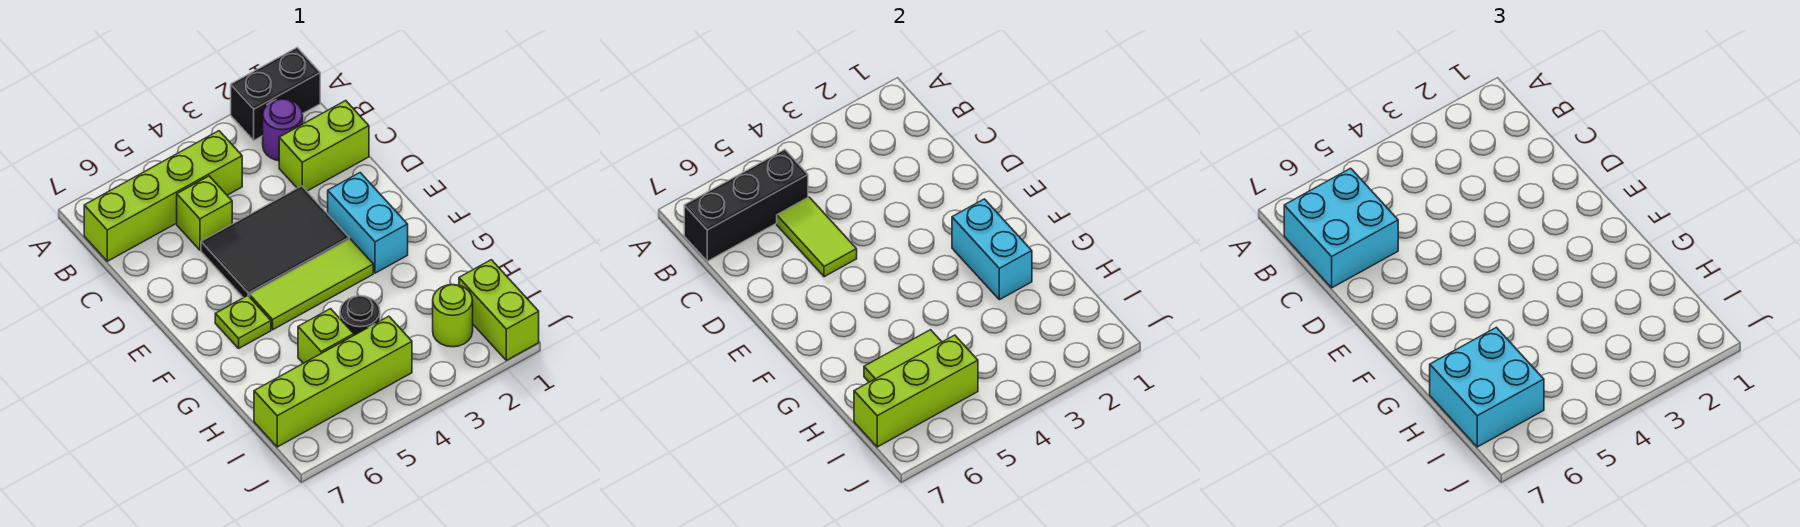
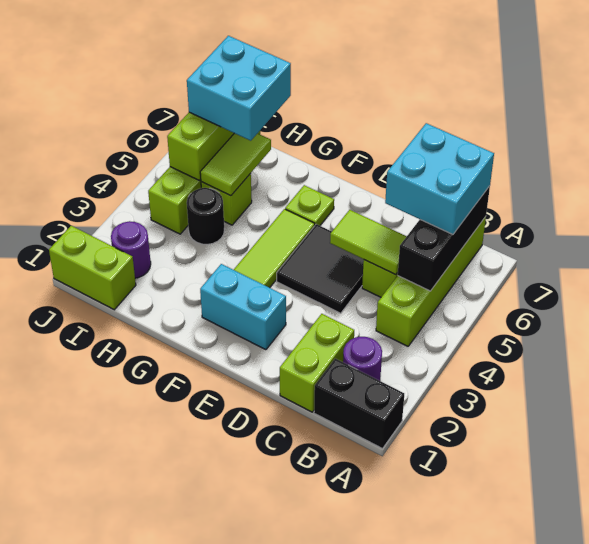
black 1x2 brick [231,48,320,140] -> black 1x2 brick turned to [314,359,404,449]
black 2x3 tile [201,186,349,298] -> black 2x2 tile [277,224,364,313]
cyan 1x2 brick [952,199,1032,300] -> none
lime 1x1 round brick [433,285,473,347] -> purple 1x1 round brick [111,221,151,278]

